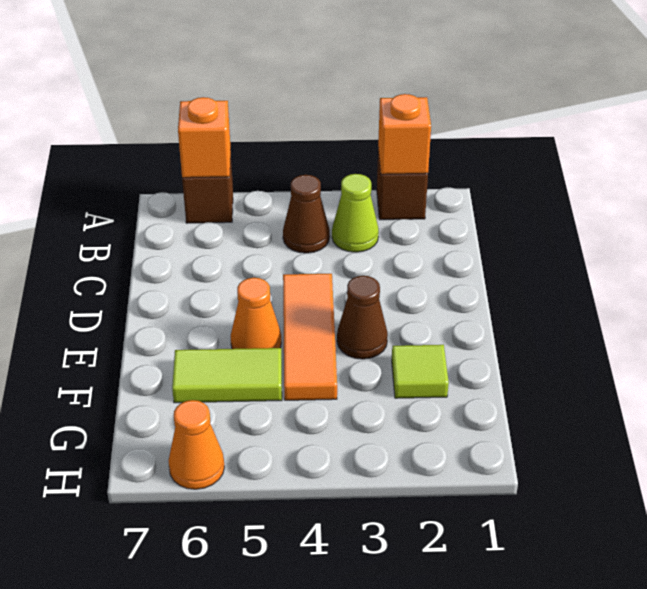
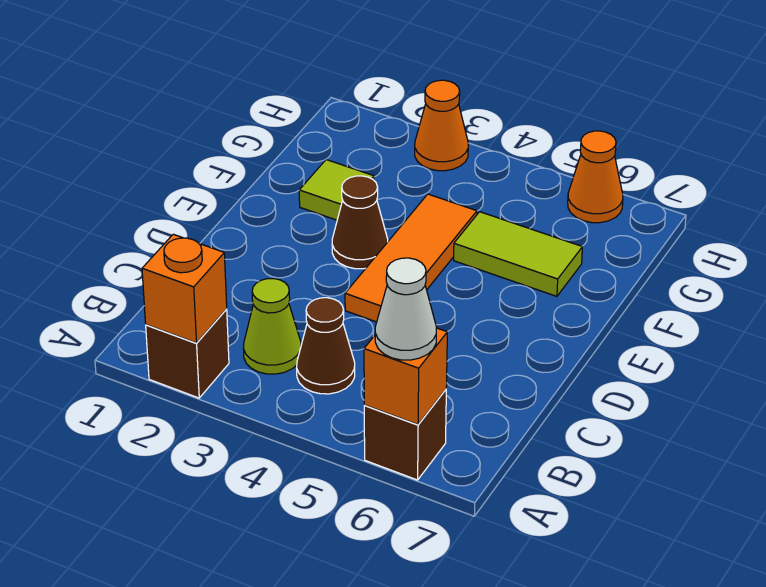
none -> white 1x1 cone [375,258,437,360]
orange 1x1 cone [231,278,281,349] -> orange 1x1 cone moved to [415,80,468,171]

